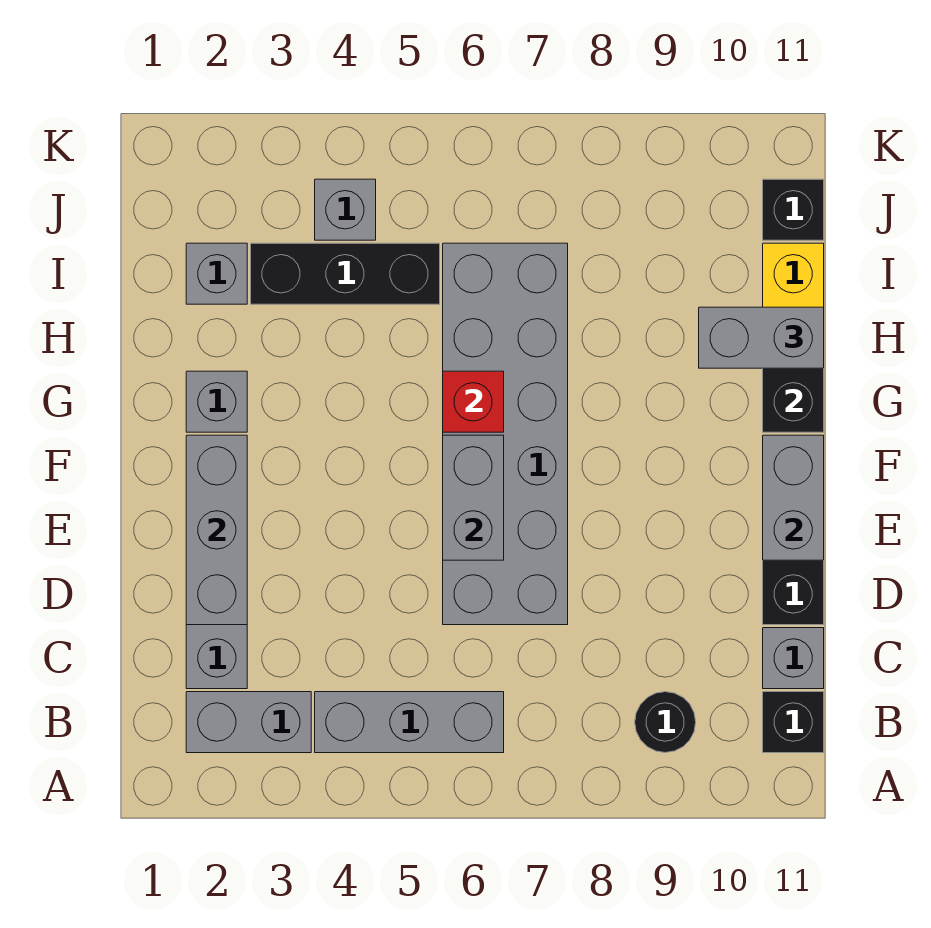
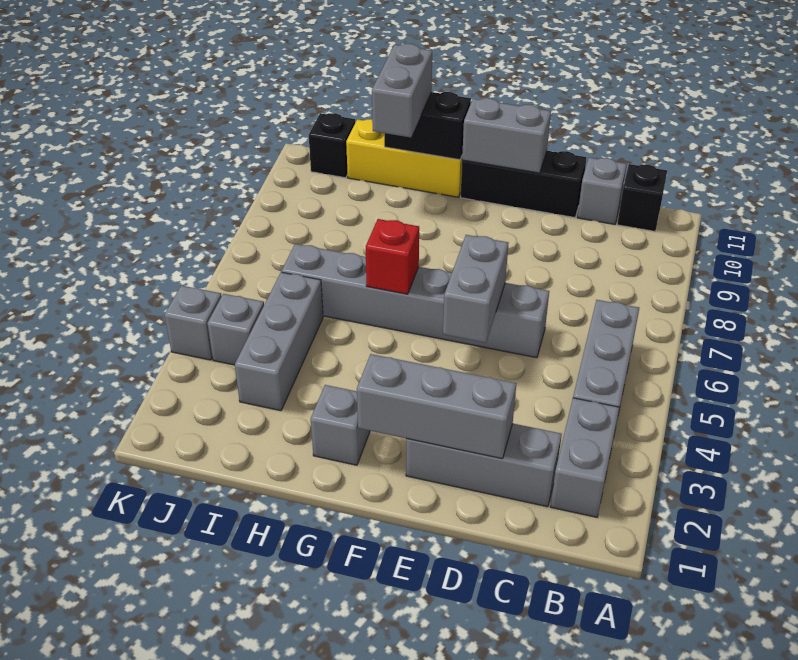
black 1x1 round brick [635,692,696,753] -> none
grey 2x6 brick [443,243,568,625] -> grey 1x6 brick [281,244,549,358]
grey 1x2 brick [443,435,504,560] -> grey 1x2 brick turned to [443,235,508,343]
grey 1x1 brick [186,243,247,304] -> grey 1x1 brick moved to [165,286,222,360]
black 1x3 brick [251,243,440,304] -> grey 1x3 brick [235,272,323,411]

